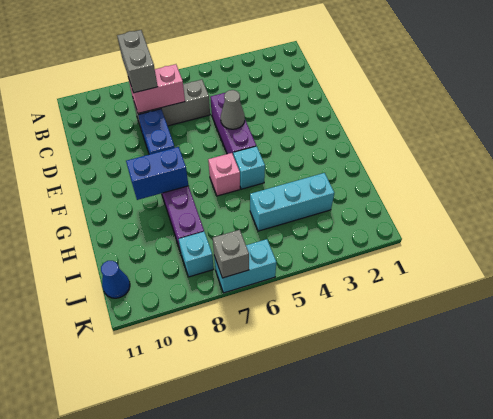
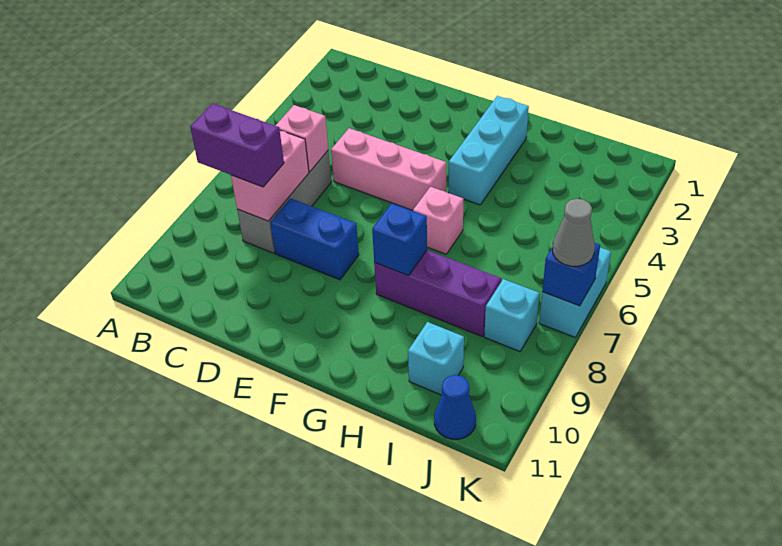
grey 1x2 brick [117,30,158,93] -> purple 1x2 brick [190,104,284,187]
none -> pink 1x1 brick [275,105,328,172]
purple 1x3 brick [210,93,256,154] -> pink 1x3 brick [331,128,446,211]
grey 1x1 cone [221,90,245,129] -> grey 1x1 cone moved to [552,199,595,266]
cyan 1x1 brick [233,146,265,189] -> cyan 1x1 brick moved to [408,322,464,395]
blue 1x2 brick [126,147,188,200] -> blue 1x1 brick [372,203,427,276]
cyan 1x3 brick [250,173,334,231] -> cyan 1x3 brick moved to [449,96,529,205]
grey 1x1 brick [213,230,249,278] -> blue 1x1 brick [542,243,600,306]

